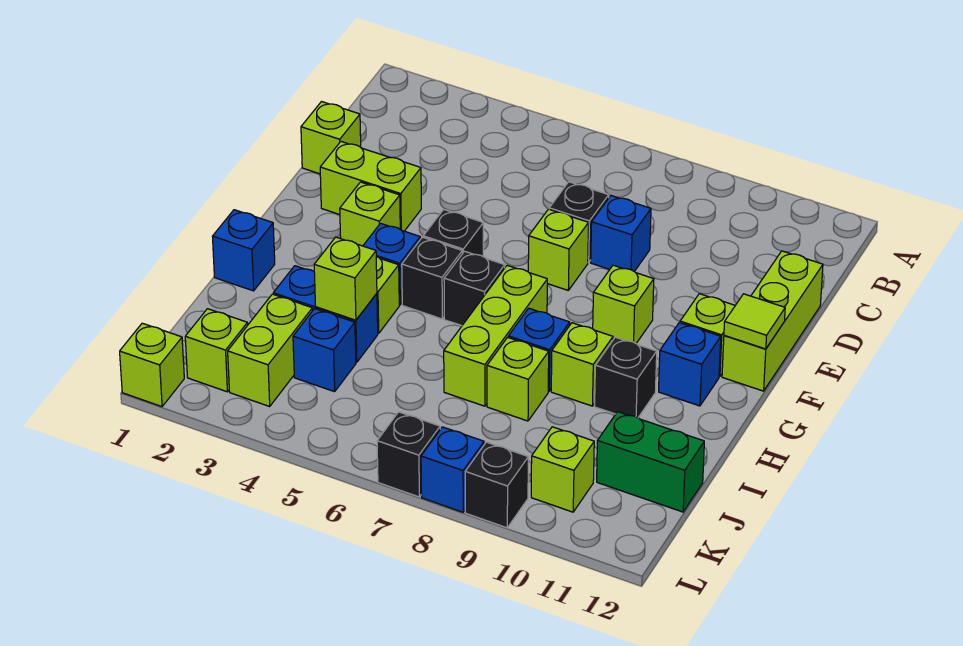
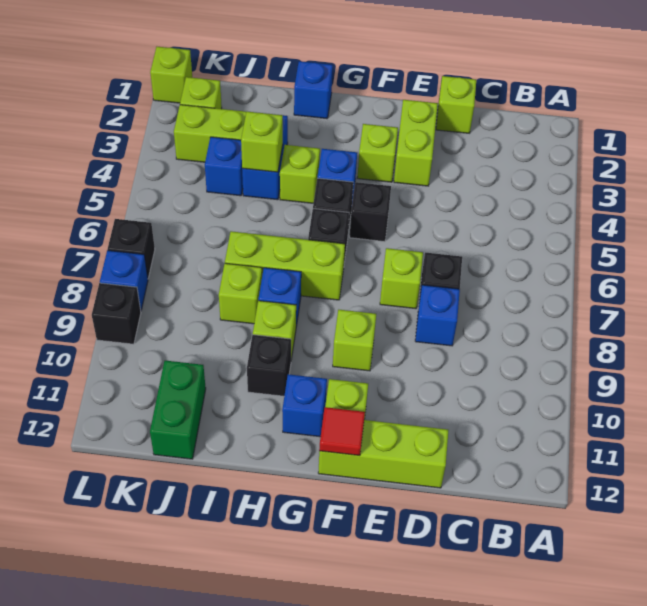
lime 1x1 tile [724,294,785,349] -> red 1x1 tile [319,407,365,456]
lime 1x1 brick [531,427,594,512] -> none

